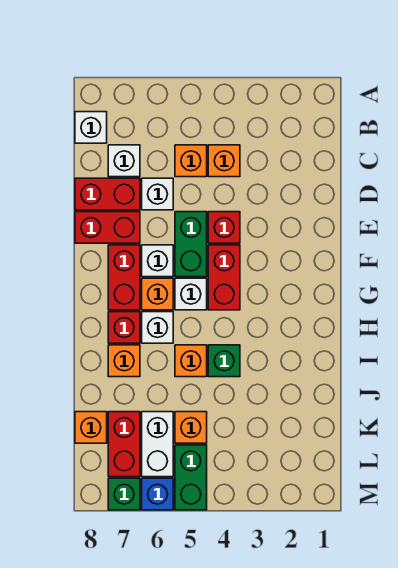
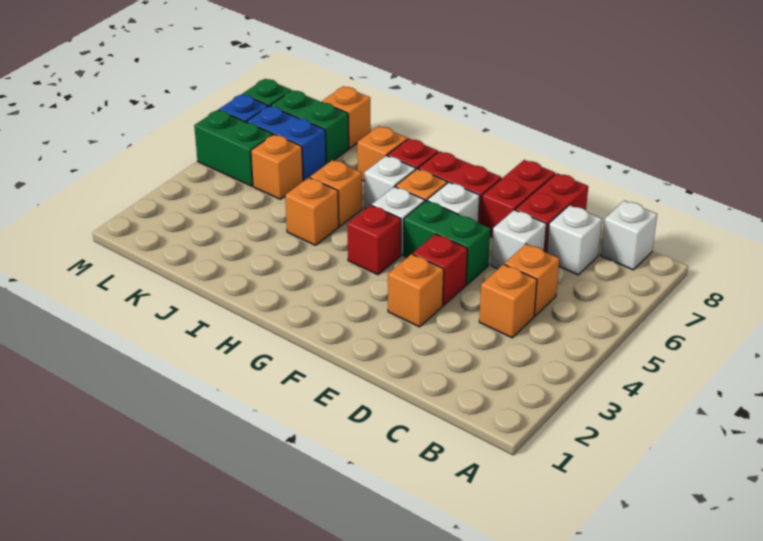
none -> orange 1x1 brick [388,254,444,327]
red 1x2 brick [208,245,240,310] -> red 1x1 brick [347,205,401,275]
green 1x1 brick [208,345,240,377] -> orange 1x1 brick [285,178,339,245]
white 1x2 brick [142,412,173,477] -> blue 1x2 brick [247,106,326,181]
red 1x2 brick [108,412,140,477] -> green 1x2 brick [271,90,349,164]

